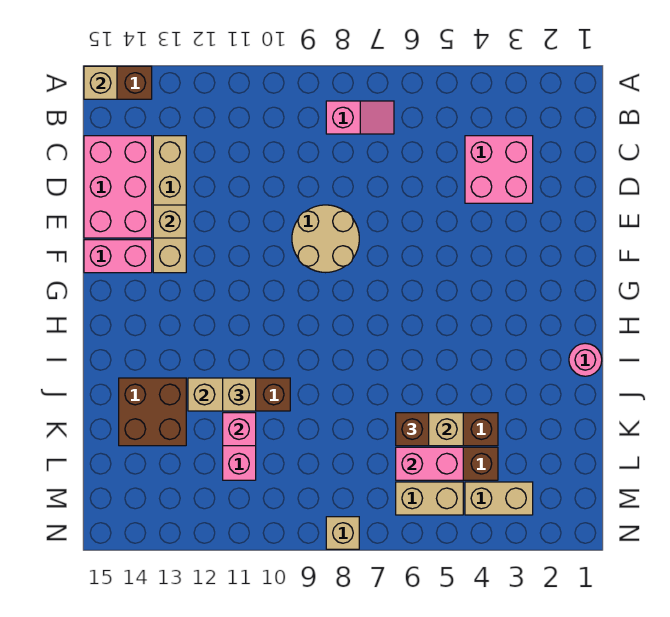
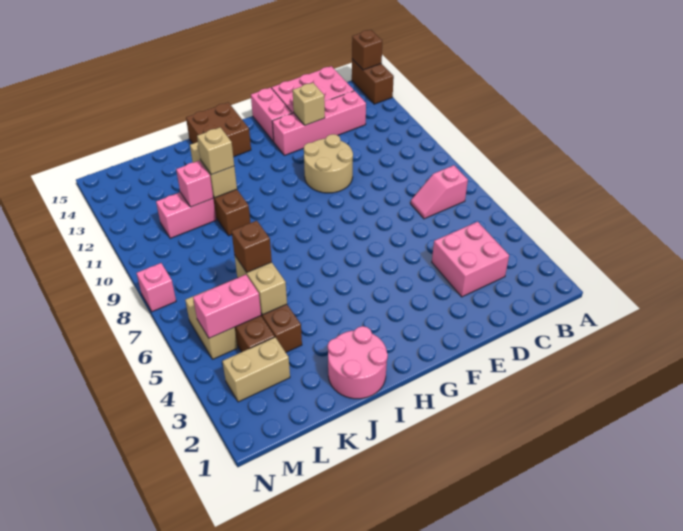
tan 1x1 brick [84,66,117,99] -> brown 1x1 brick [352,30,382,70]
pink 1x2 slope [326,101,394,134] -> pink 1x2 slope turned to [411,165,468,219]
tan 1x4 brick [153,136,186,273] -> pink 1x4 brick [272,91,366,155]
tan 2x2 round brick [292,205,359,273] -> tan 2x2 round brick moved to [304,134,353,193]
pink 1x1 round brick [569,343,602,376] -> pink 2x2 round brick [328,326,388,399]
brown 2x2 brick [119,378,186,446] -> brown 2x2 brick moved to [186,102,251,157]
pink 1x2 brick [396,447,463,480] -> pink 1x2 brick turned to [193,275,261,338]
tan 1x2 brick [465,482,533,515] -> tan 1x2 brick turned to [222,337,290,402]
tan 1x1 brick [326,517,359,549] -> pink 1x1 brick [137,263,176,312]

